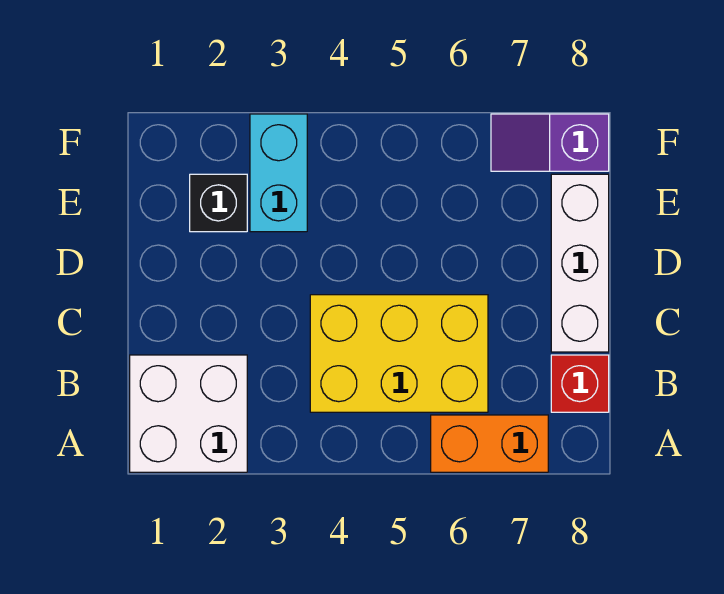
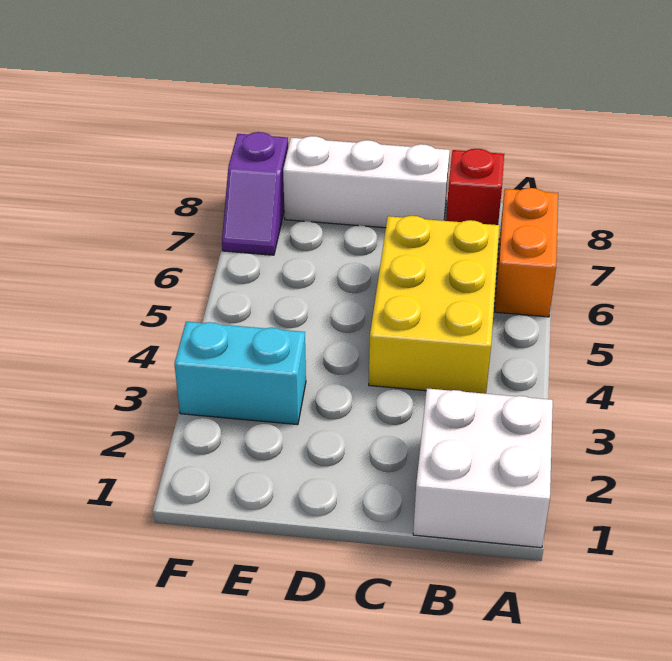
black 1x1 brick [190,174,247,232] -> none

